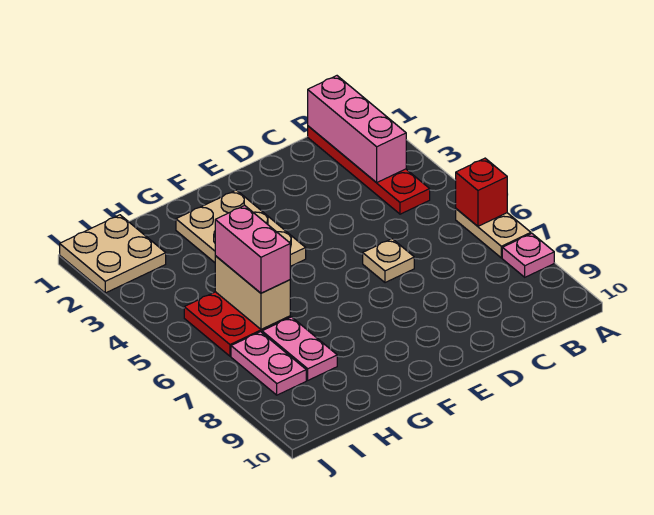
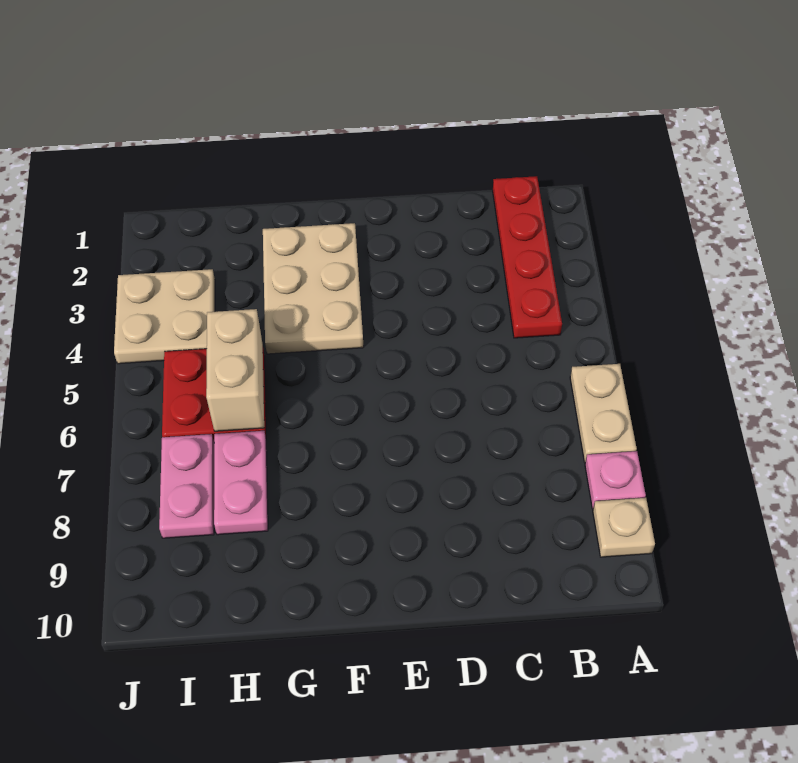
red 1x1 brick [456,158,507,226] -> none
pink 1x3 brick [308,76,406,183] -> none
tan 1x1 plate [363,239,414,283] -> tan 1x1 plate moved to [593,498,655,557]
pink 1x2 brick [215,205,290,293] -> none
tan 2x2 plate [60,215,166,293] -> tan 2x2 plate moved to [114,269,215,364]

